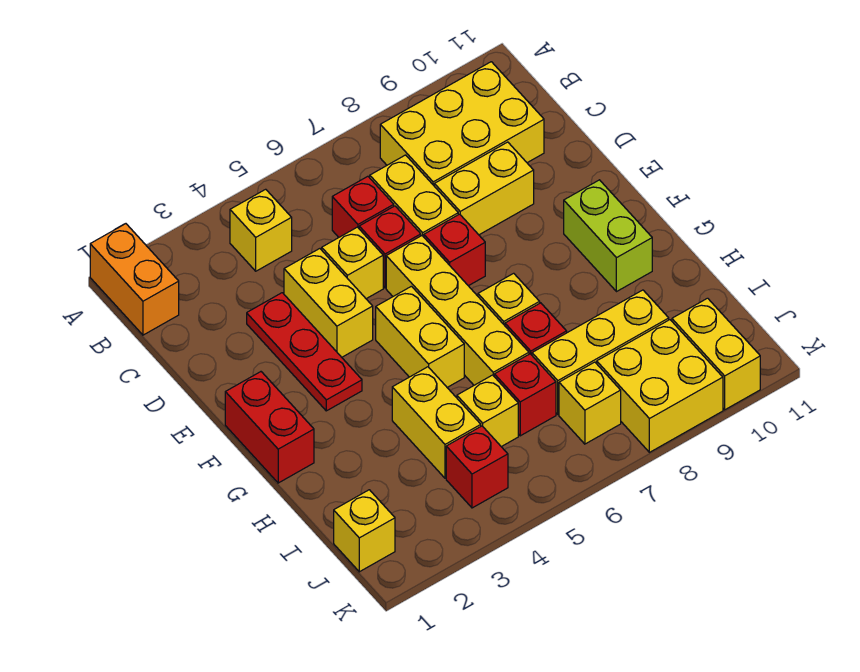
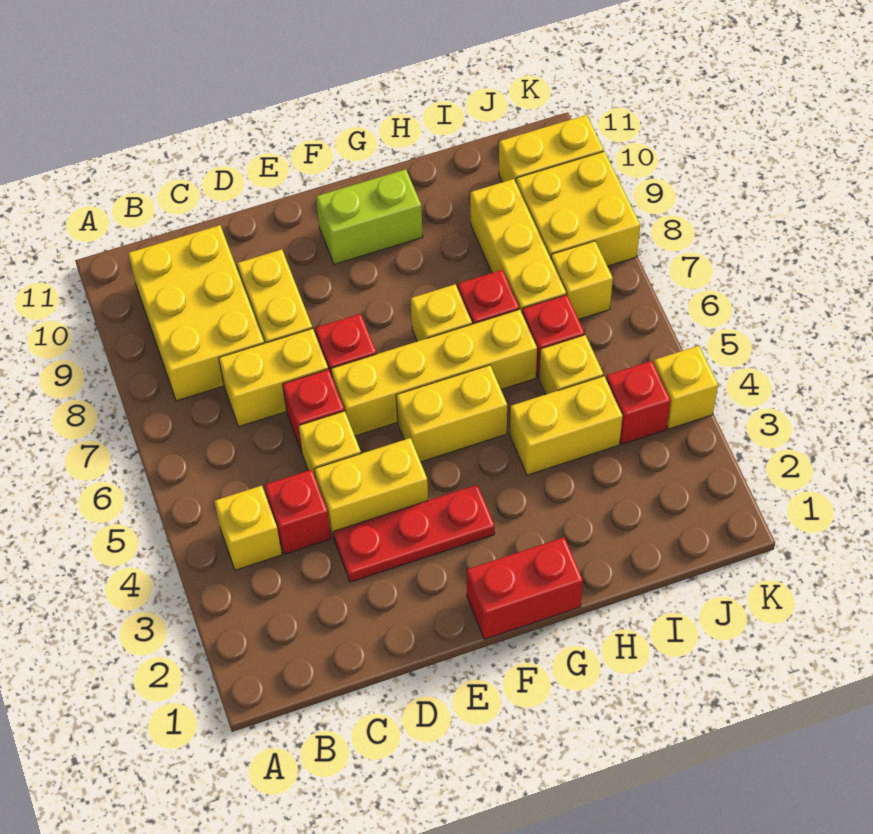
orange 1x2 brick [90,224,179,335] -> none
red 1x1 brick [332,176,394,237] -> red 1x1 brick moved to [265,470,331,554]
yellow 1x1 brick [334,490,395,572] -> yellow 1x1 brick moved to [654,346,718,429]

